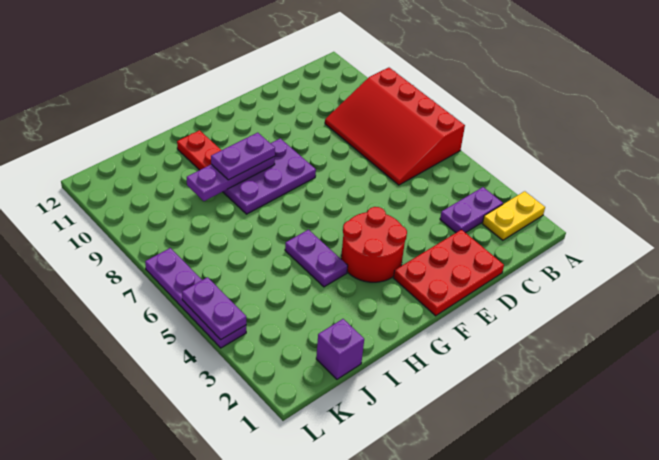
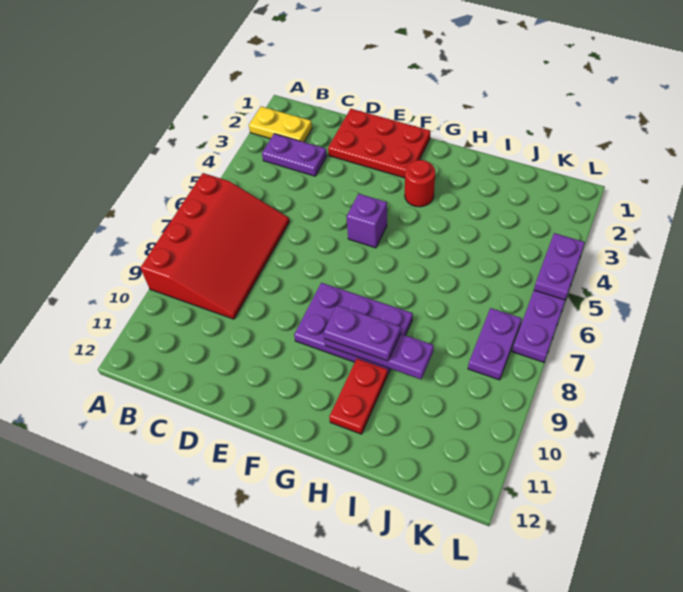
red 2x2 round brick [341,207,407,282] -> red 1x1 round brick [405,160,435,207]
purple 1x2 plate [285,230,348,287] -> purple 1x2 plate moved to [468,308,522,380]
purple 1x1 brick [316,319,364,379] -> purple 1x1 brick moved to [347,194,387,248]

